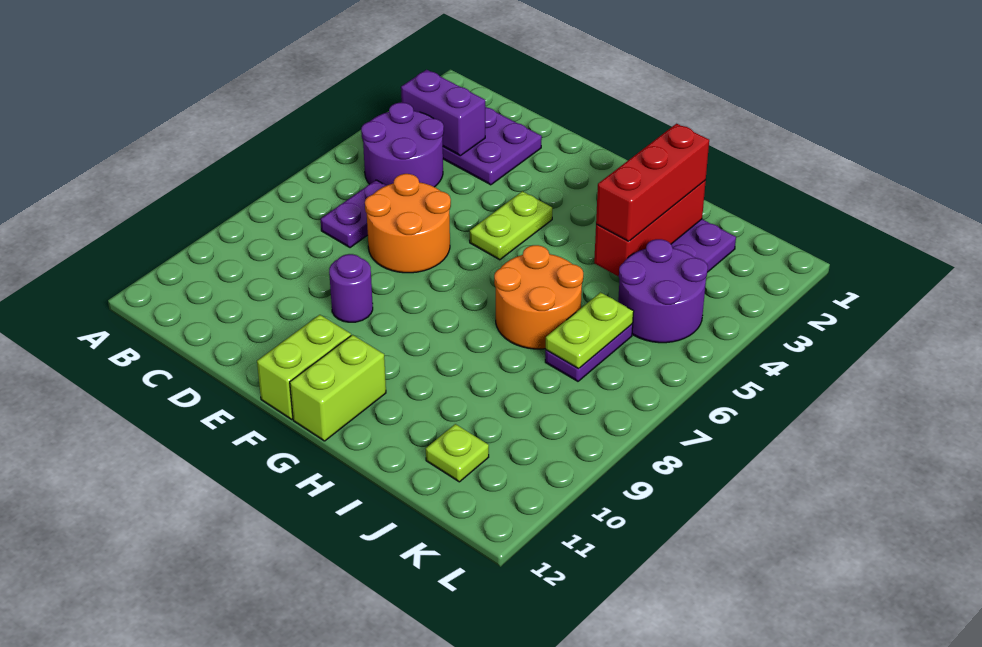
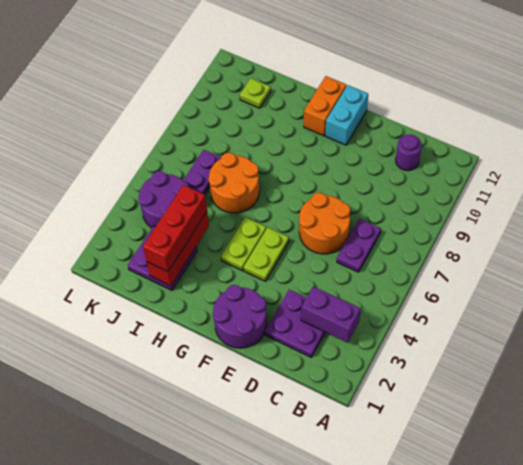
purple 2x2 round brick [361,102,444,187] -> purple 2x2 round brick moved to [213,285,267,348]
purple 1x1 round brick [329,254,373,322] -> purple 1x1 round brick moved to [396,135,422,171]
lime 1x2 brick [257,315,351,419] -> cyan 1x2 brick [325,85,368,145]
lime 1x2 brick [290,335,386,441] -> orange 1x2 brick [304,76,346,136]
lime 1x2 plate [546,292,634,369] -> lime 1x2 plate moved to [221,217,266,271]

